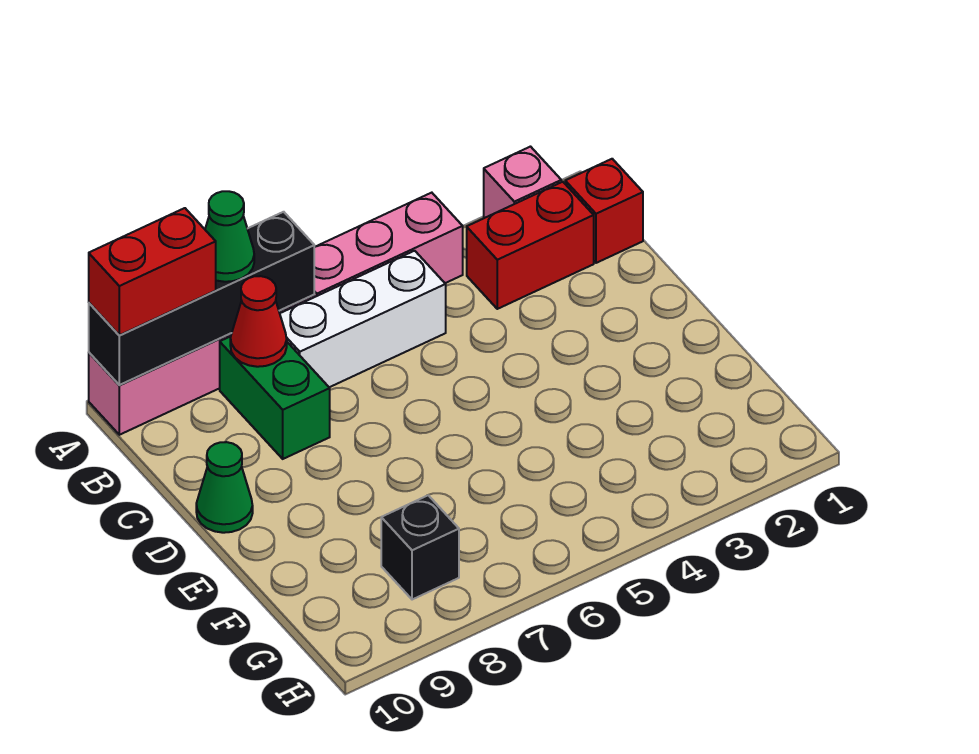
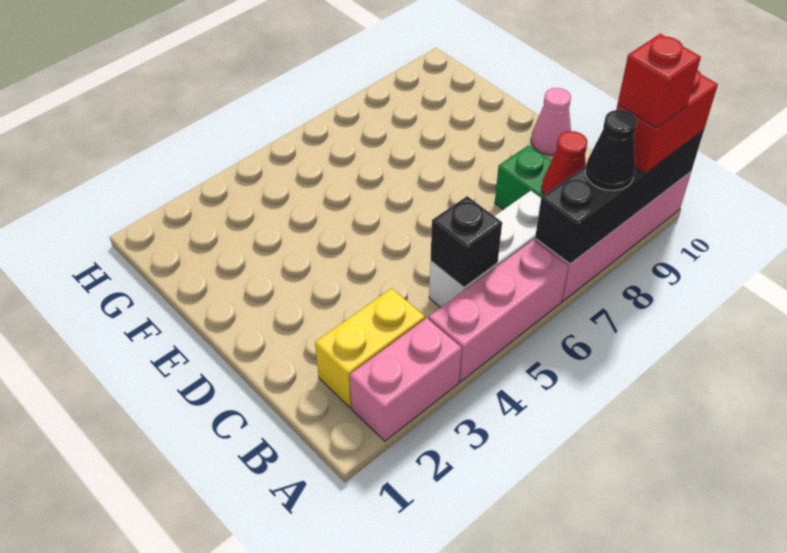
pink 1x1 brick [484,147,561,218] -> pink 1x2 brick [350,318,462,441]
green 1x1 cone [205,191,254,282] -> black 1x1 cone [585,110,637,191]
red 1x1 brick [565,159,643,263] -> red 1x1 brick moved to [618,34,701,128]
red 1x2 brick [467,182,594,309] -> yellow 1x2 brick [315,288,425,408]
green 1x1 cone [196,442,253,533] -> pink 1x1 cone [531,88,571,155]
black 1x1 brick [381,495,459,600] -> black 1x1 brick moved to [431,196,502,287]

